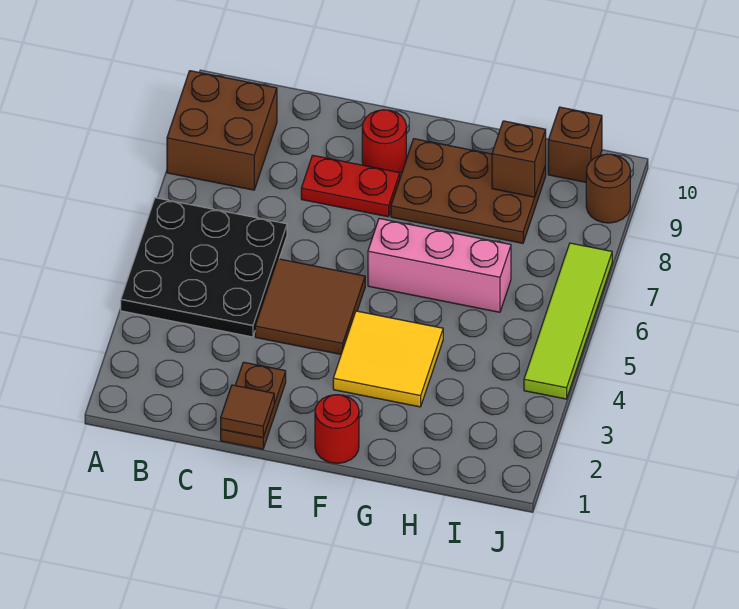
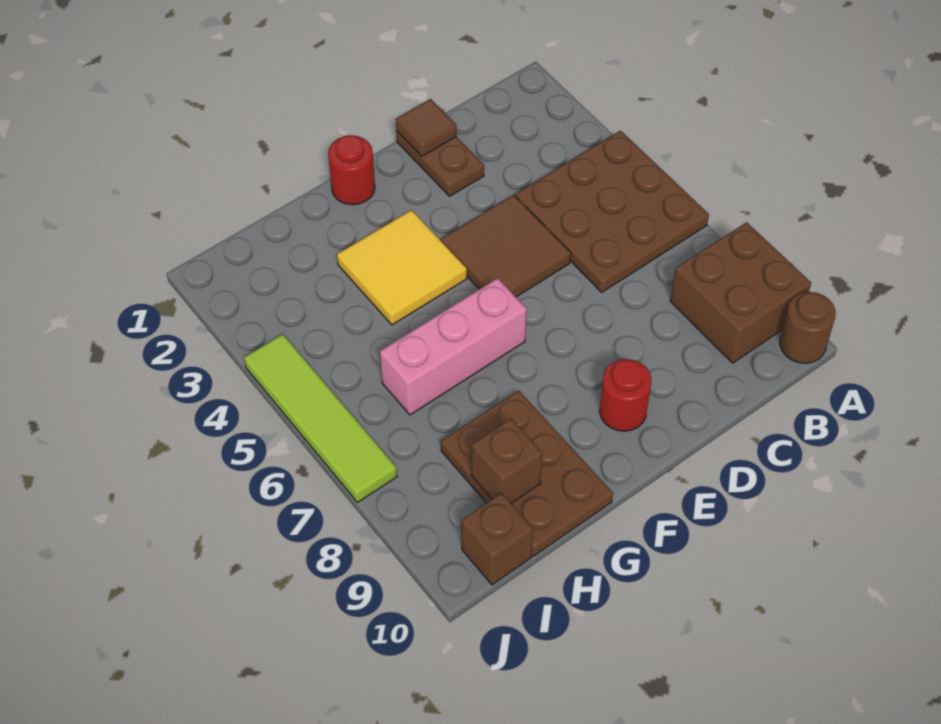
black 3x3 plate [121,198,287,337] -> brown 3x3 plate [515,131,709,292]
red 1x2 plate [301,155,400,217] -> none
brown 2x3 plate [391,139,546,243] -> brown 2x3 plate turned to [441,390,613,556]
brown 1x1 round brick [586,154,630,223] -> brown 1x1 round brick moved to [780,292,836,363]

